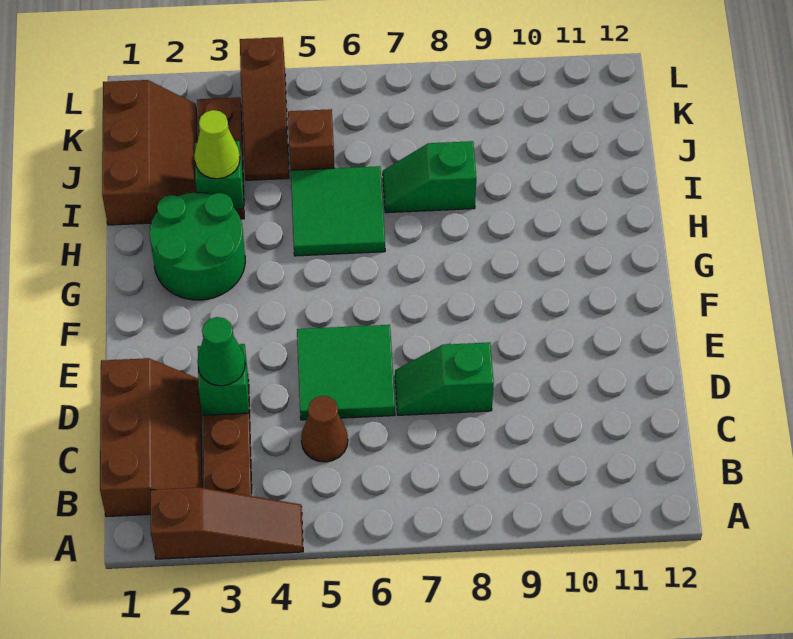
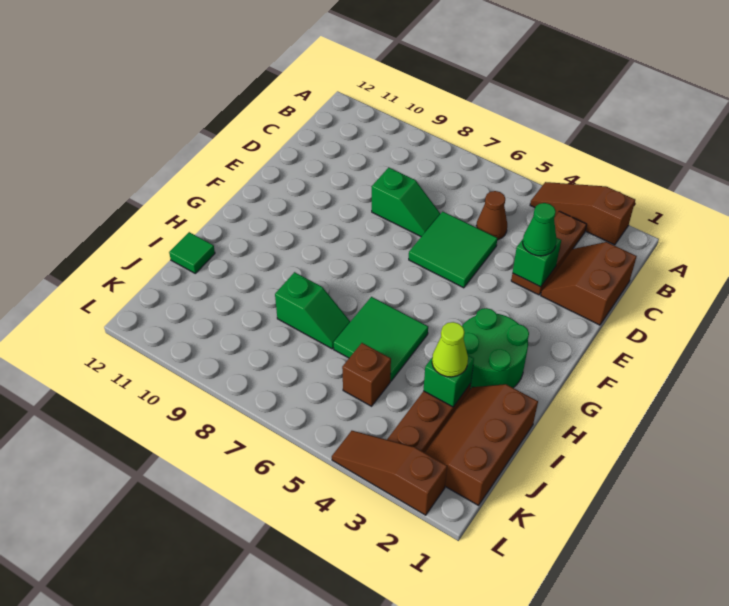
brown 2x3 slope [100,358,202,517] -> brown 2x2 slope [541,242,637,325]
none -> green 1x1 tile [169,232,215,273]
brown 1x3 slope [240,37,289,180] -> brown 1x3 slope turned to [332,431,447,515]

